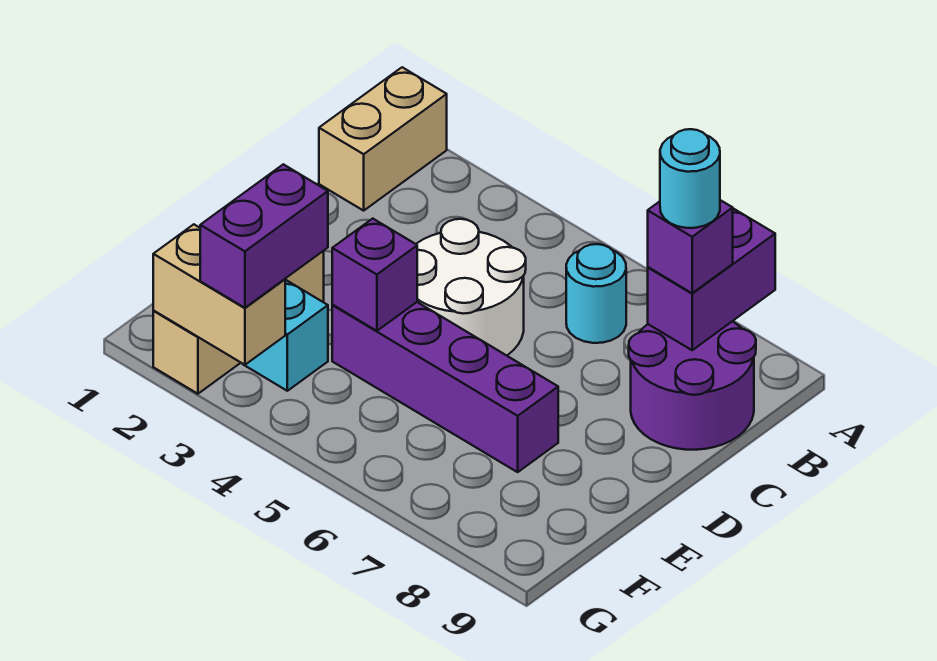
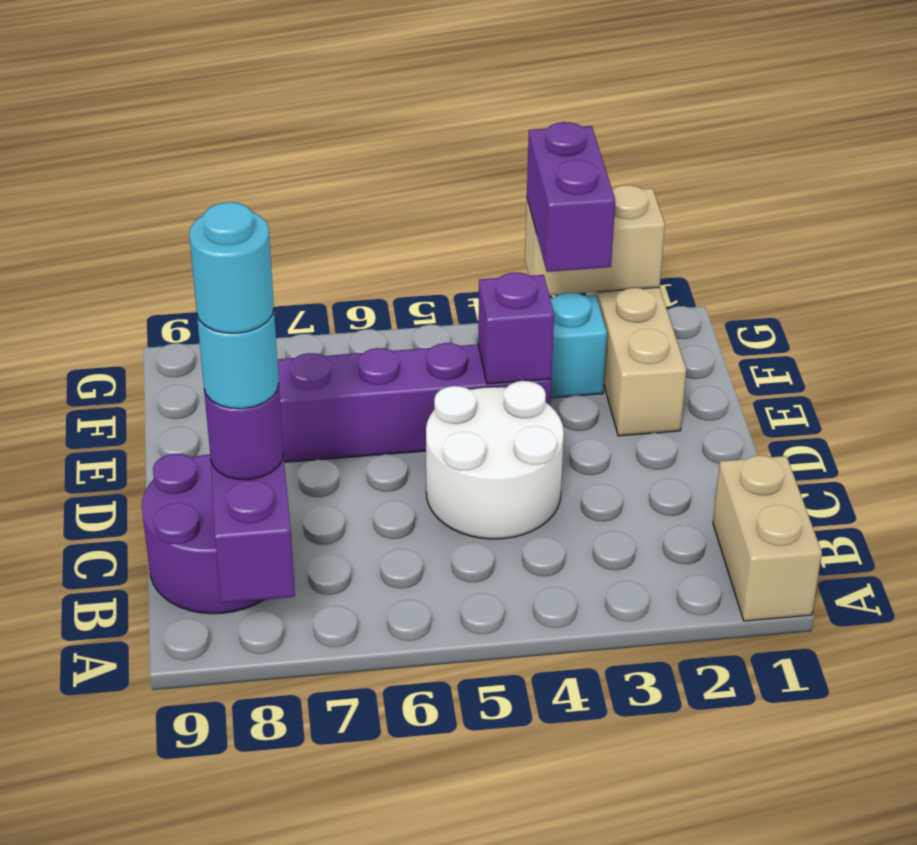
cyan 1x1 round brick [566,244,626,343] -> cyan 1x1 round brick moved to [189,202,274,333]
purple 1x1 brick [648,200,733,293] -> purple 1x1 round brick [204,384,283,480]

